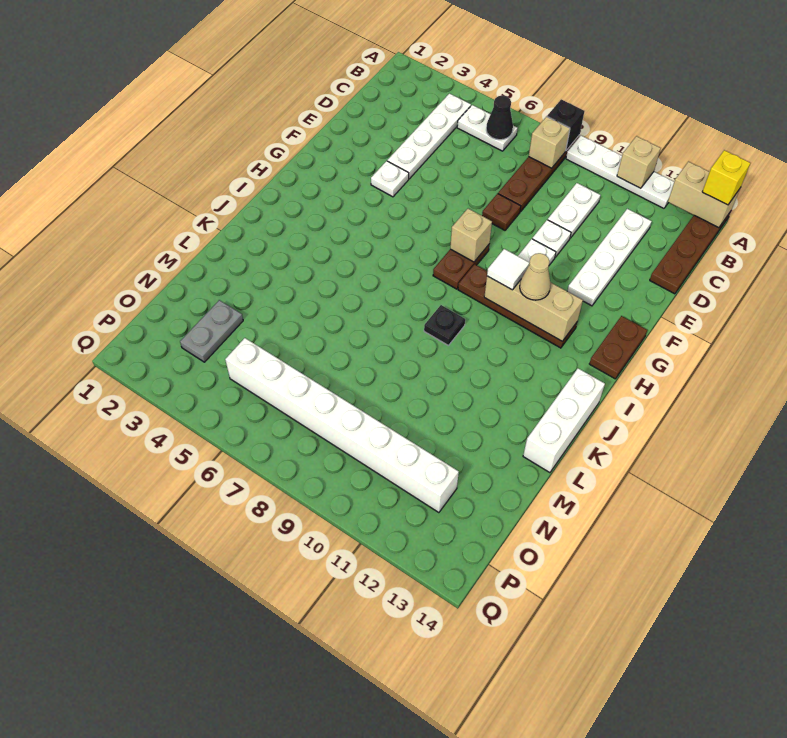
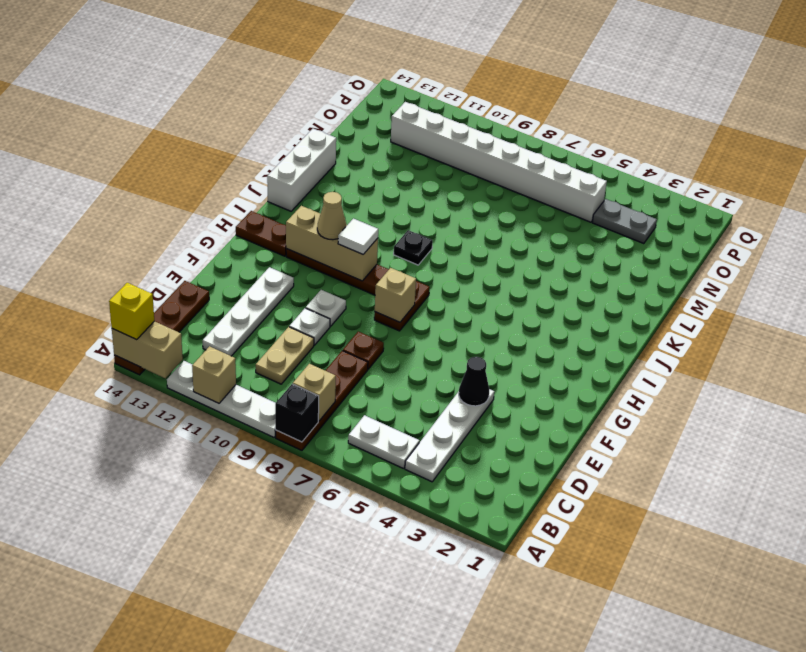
black 1x1 cone [486,96,513,140] -> black 1x1 cone moved to [459,357,489,406]
white 1x2 plate [548,183,600,238] -> tan 1x2 plate [256,327,314,384]
white 1x1 plate [371,161,409,197] -> none
brown 1x2 plate [589,316,647,379] -> brown 1x2 plate turned to [236,211,286,256]
grey 1x2 plate [180,300,243,362] -> grey 1x2 plate turned to [592,199,657,244]

